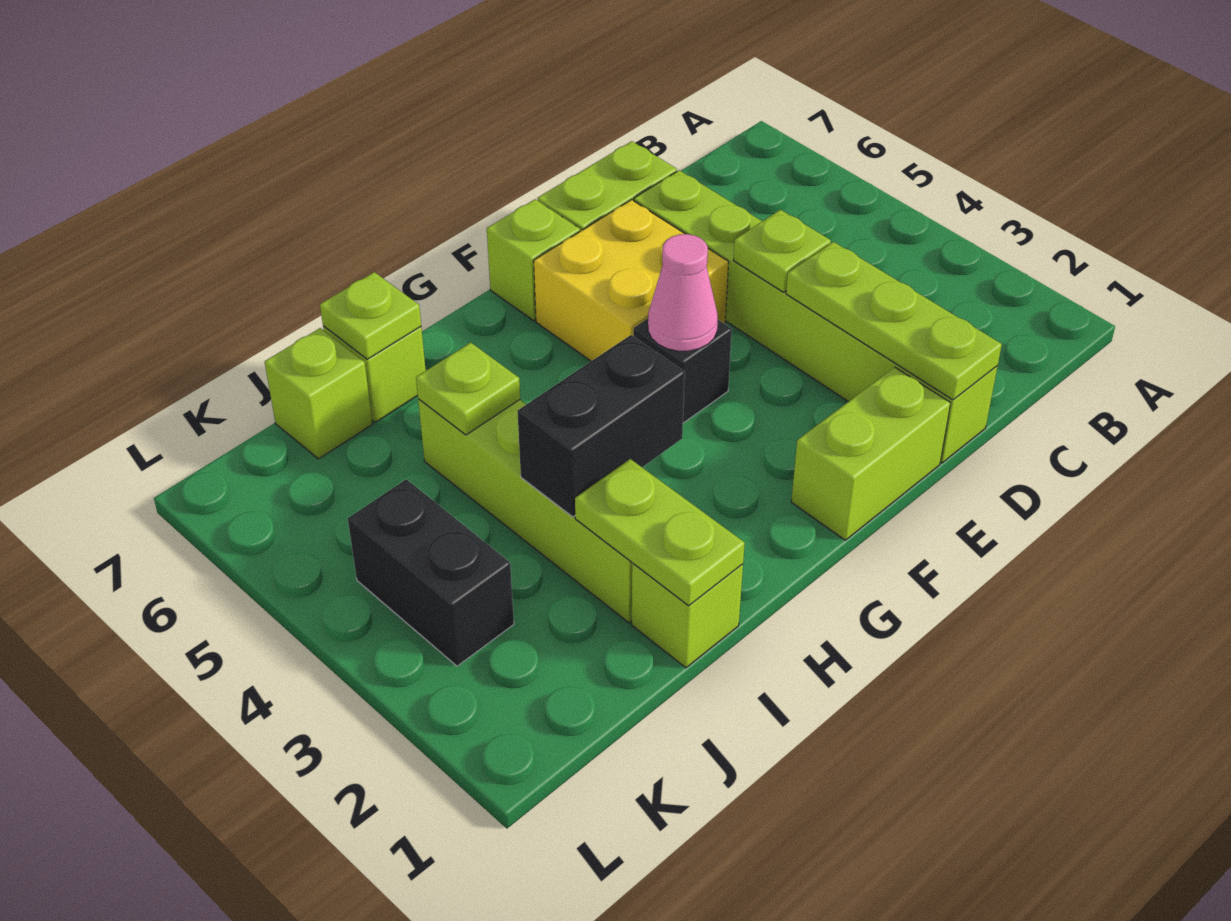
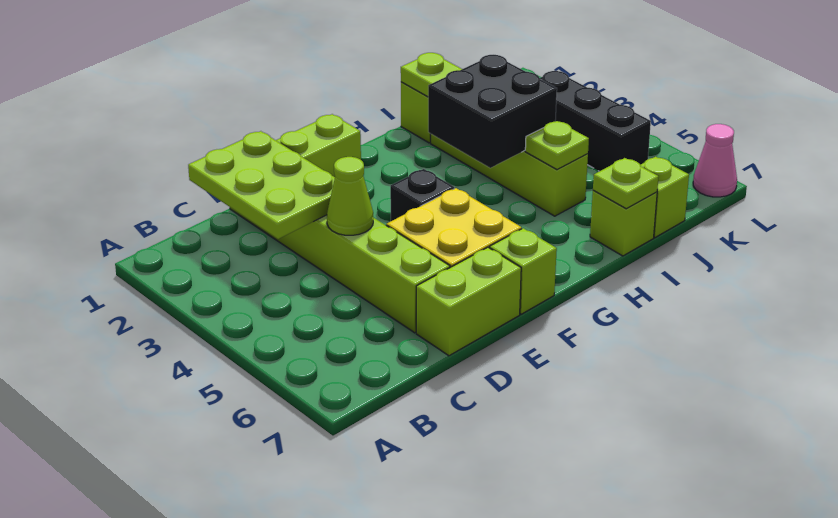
lime 1x3 plate [786,242,1002,400] -> lime 2x3 plate [188,131,335,239]
lime 1x1 plate [733,210,831,292] -> lime 1x1 cone [327,157,373,235]
pink 1x1 cone [648,234,718,351] -> pink 1x1 cone moved to [693,124,737,197]
black 1x2 brick [517,335,685,517] -> black 2x2 brick [428,55,557,168]
black 1x2 brick [348,479,514,666] -> black 1x3 brick [540,71,651,171]

